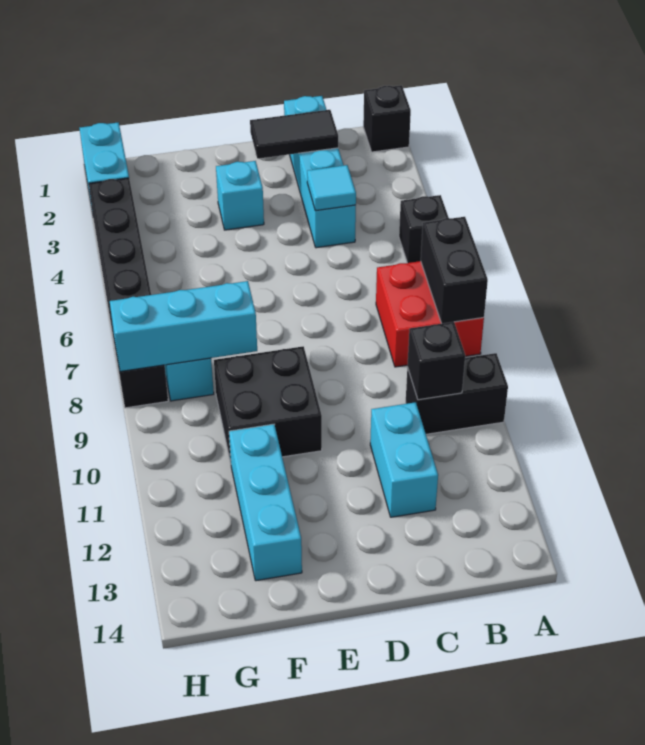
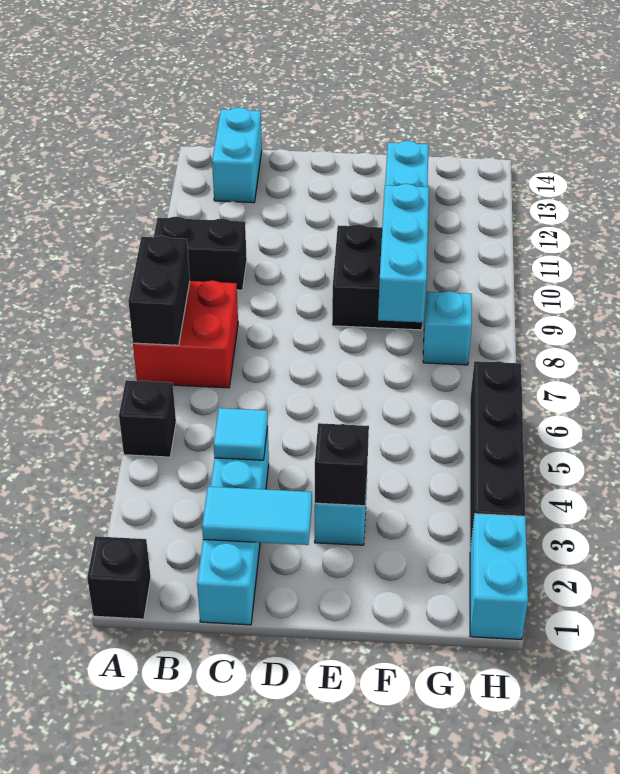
black 1x1 brick [407,322,465,400] -> black 1x1 brick moved to [315,423,369,506]
black 1x2 tile [250,110,338,159] -> cyan 1x2 tile [202,487,312,545]
cyan 1x2 brick [370,402,438,517] -> cyan 1x2 brick moved to [212,107,262,203]
cyan 1x3 brick [110,281,257,372] -> cyan 1x3 brick turned to [378,184,429,322]
black 1x6 brick [89,178,168,408] -> black 1x4 brick [470,361,525,549]

